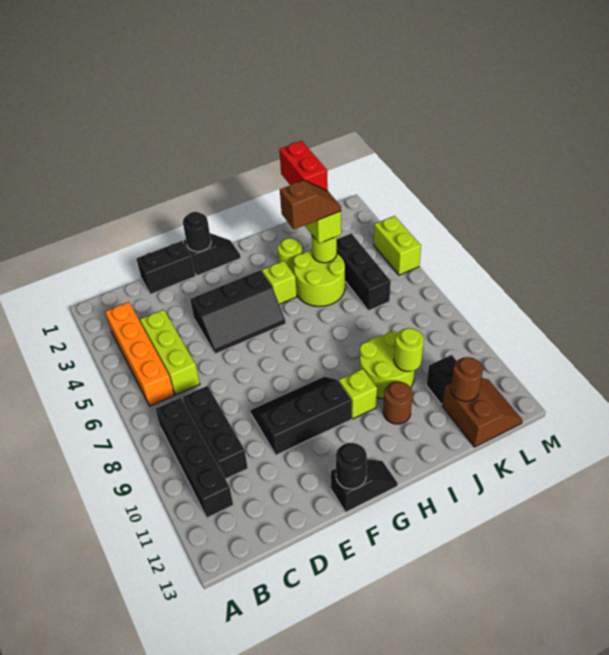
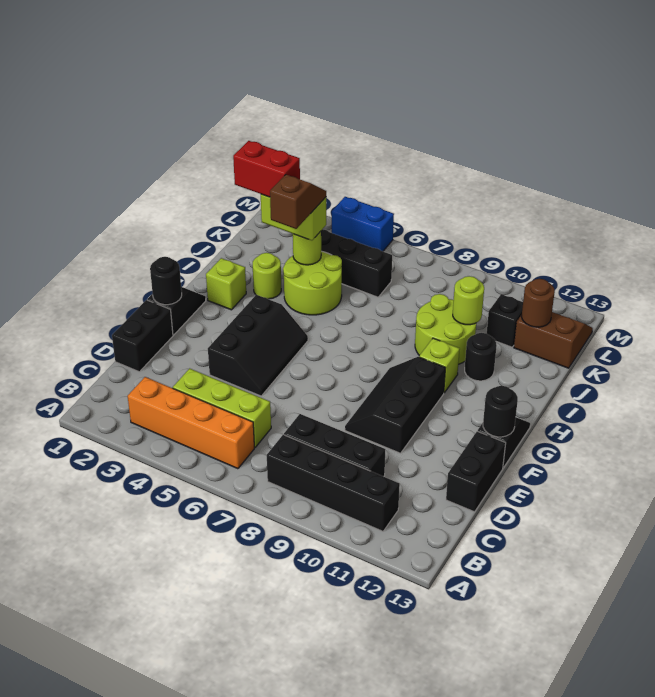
none -> black 1x2 brick [446,431,506,512]
lime 1x1 brick [262,261,297,304] -> lime 1x1 brick moved to [206,258,246,310]
brown 1x1 round brick [383,382,413,424] -> black 1x1 round brick [465,333,497,381]
lime 1x2 brick [374,216,421,275] -> blue 1x2 brick [331,197,394,251]

